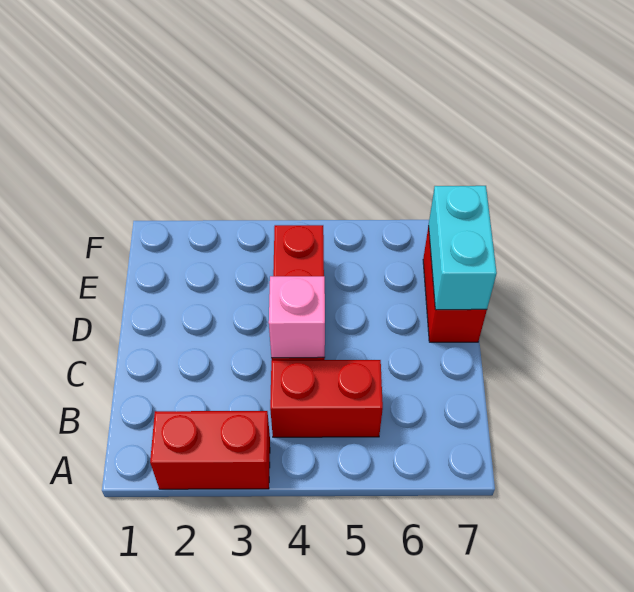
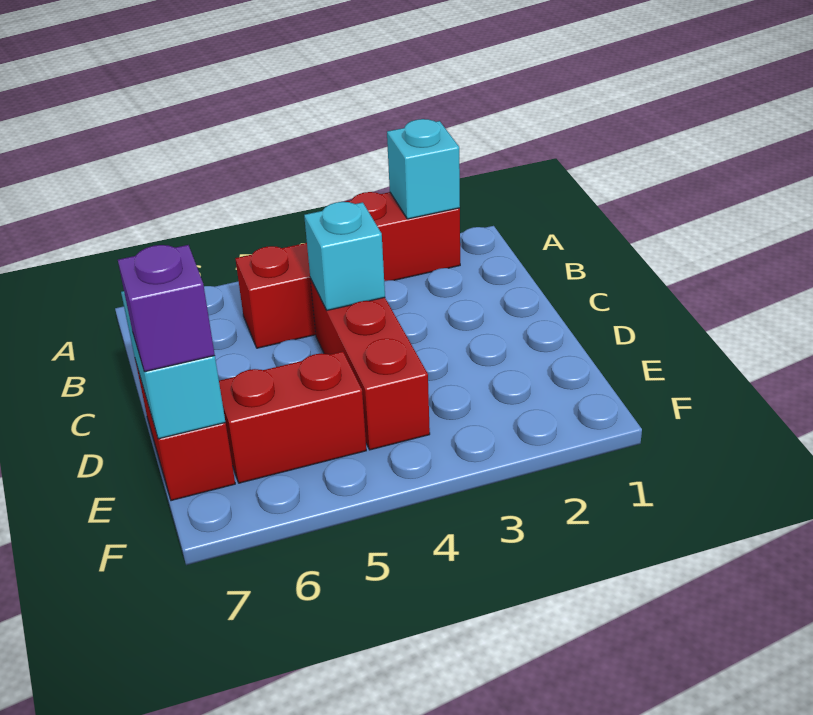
none -> cyan 1x1 brick [387,119,460,219]
pink 1x1 brick [269,276,325,358] -> cyan 1x1 brick [304,202,385,310]
none -> red 1x2 brick [219,351,366,483]
none -> purple 1x1 brick [118,245,215,372]

